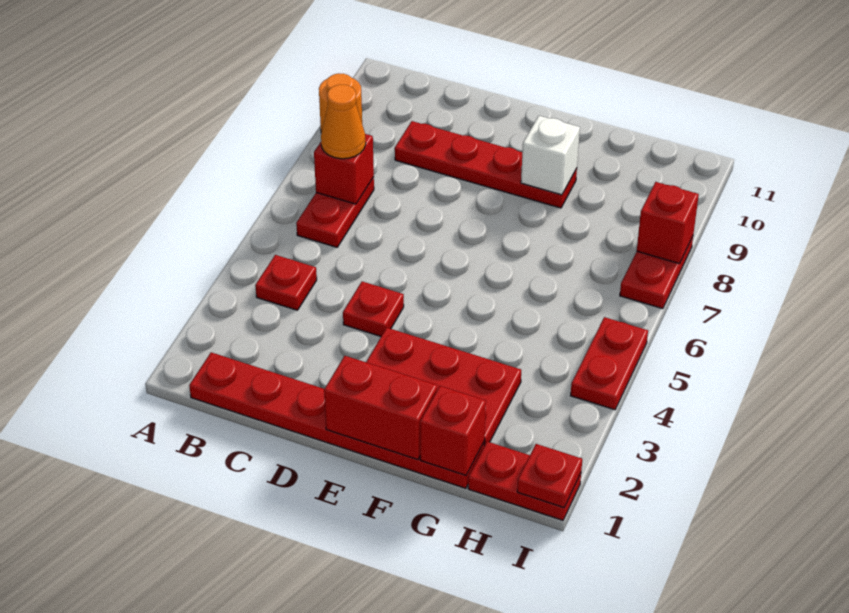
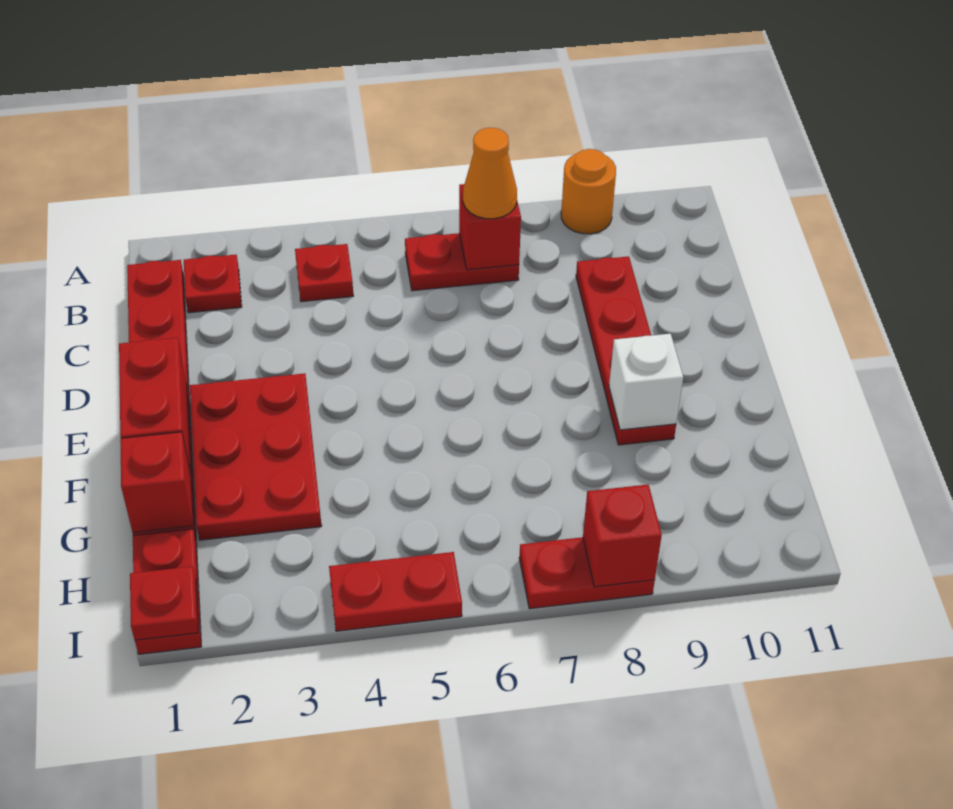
red 1x1 plate [343,282,404,336] -> red 1x1 plate moved to [184,255,242,313]

